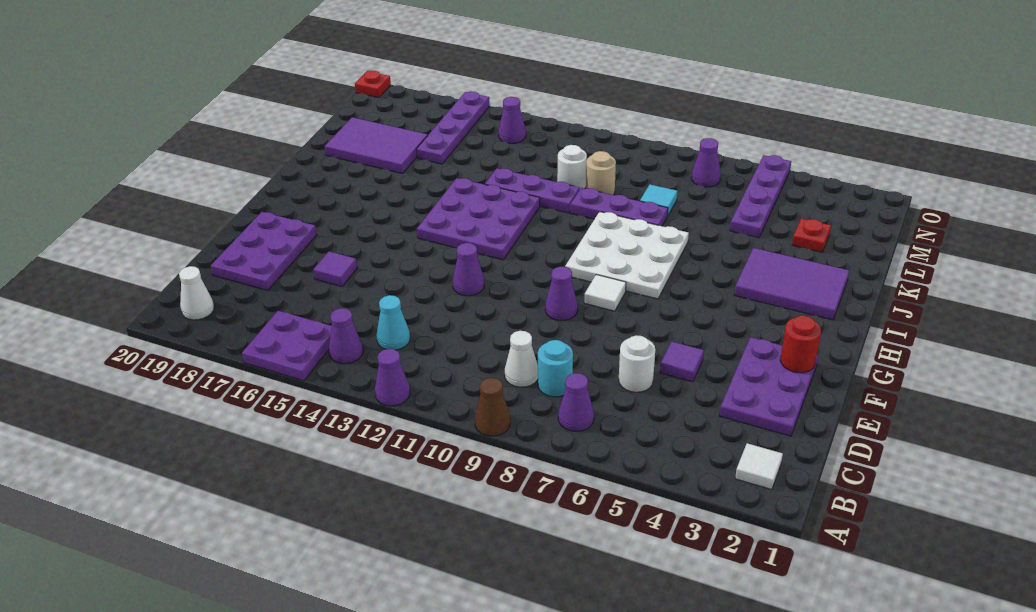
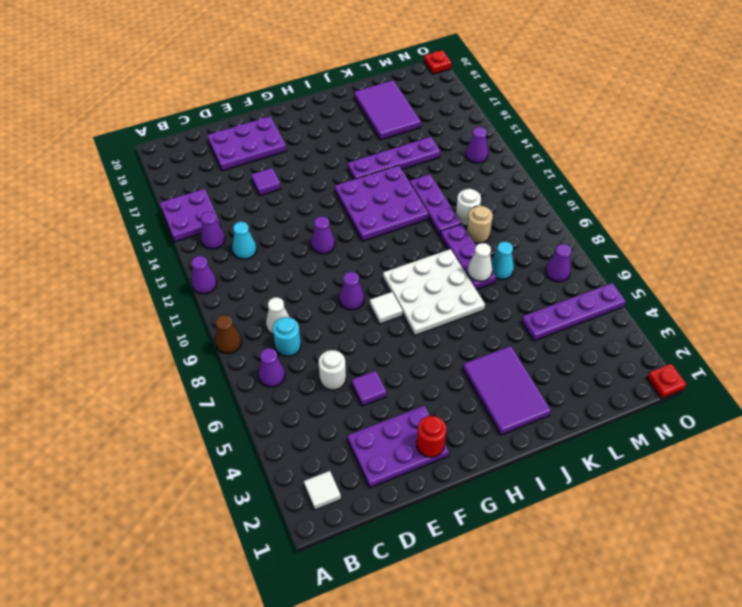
white 1x1 cone [179,266,214,320] -> white 1x1 cone moved to [468,243,492,281]
red 1x1 plate [792,219,831,252] -> red 1x1 plate moved to [647,364,686,398]
cyan 1x1 tile [640,184,677,216] -> cyan 1x1 cone [491,242,514,279]
purple 1x4 plate [416,91,490,164] -> purple 1x4 plate moved to [348,137,440,179]

